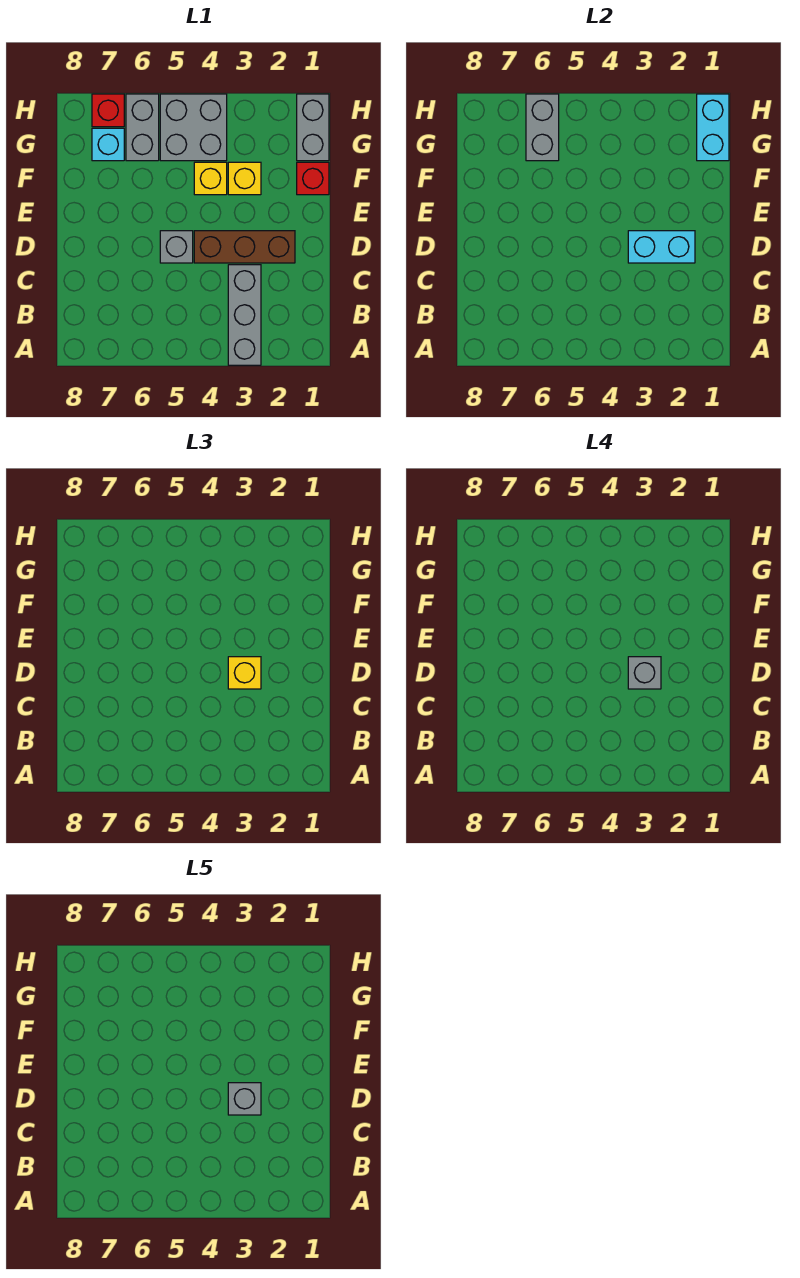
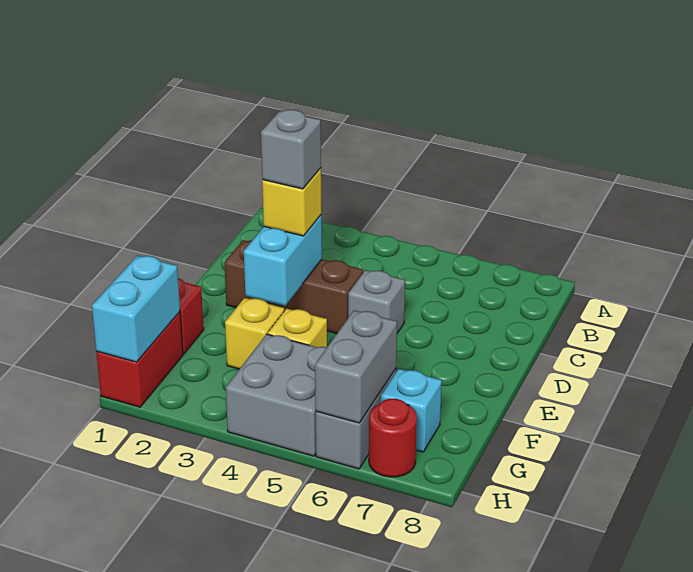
grey 1x3 brick [228,265,261,365] -> none
cyan 1x2 brick [628,231,695,263] -> cyan 1x2 brick turned to [244,215,322,306]
grey 1x1 brick [228,1083,261,1115] -> none
grey 1x2 brick [297,94,329,161] -> red 1x2 brick [96,312,183,407]
red 1x1 brick [92,94,124,127] -> red 1x1 round brick [369,399,417,477]

